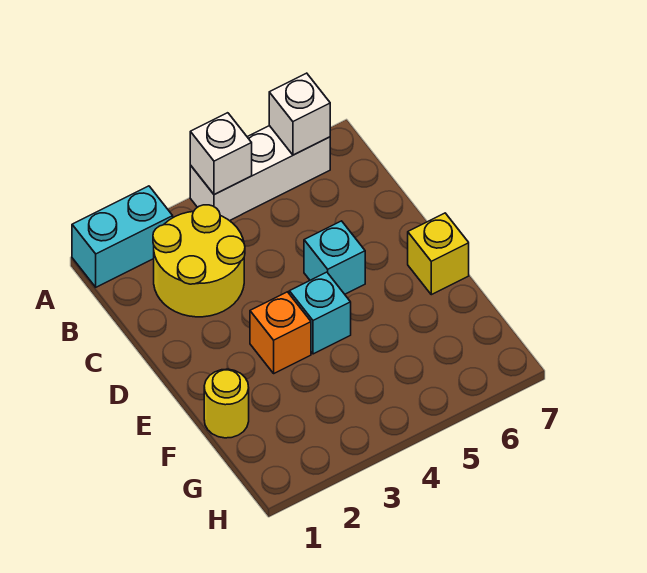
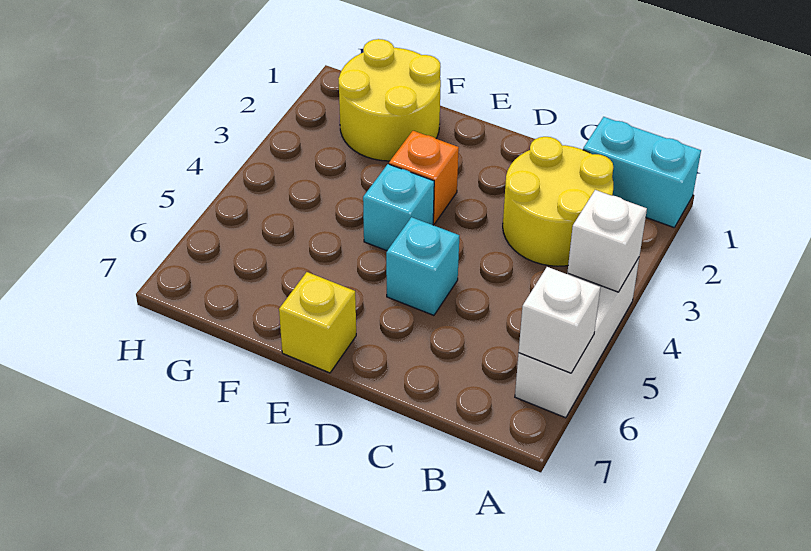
cyan 1x2 brick [72,186,173,287] -> cyan 1x2 brick turned to [583,117,701,228]
yellow 1x1 round brick [204,369,249,438] -> yellow 2x2 round brick [338,39,441,161]

